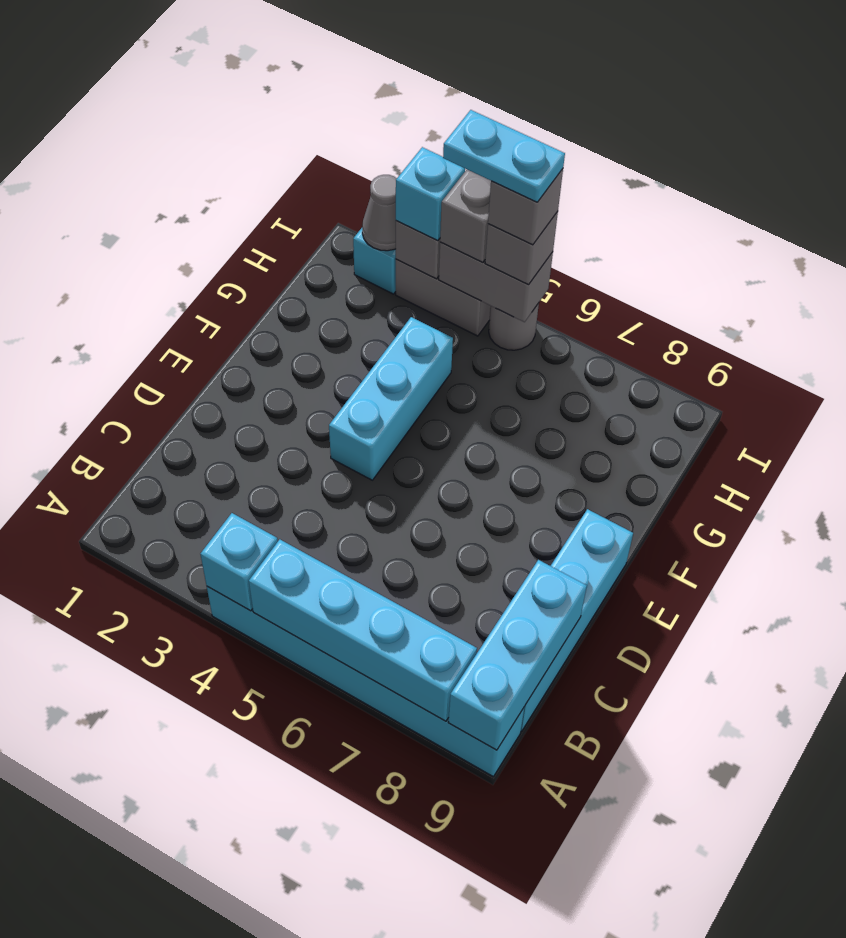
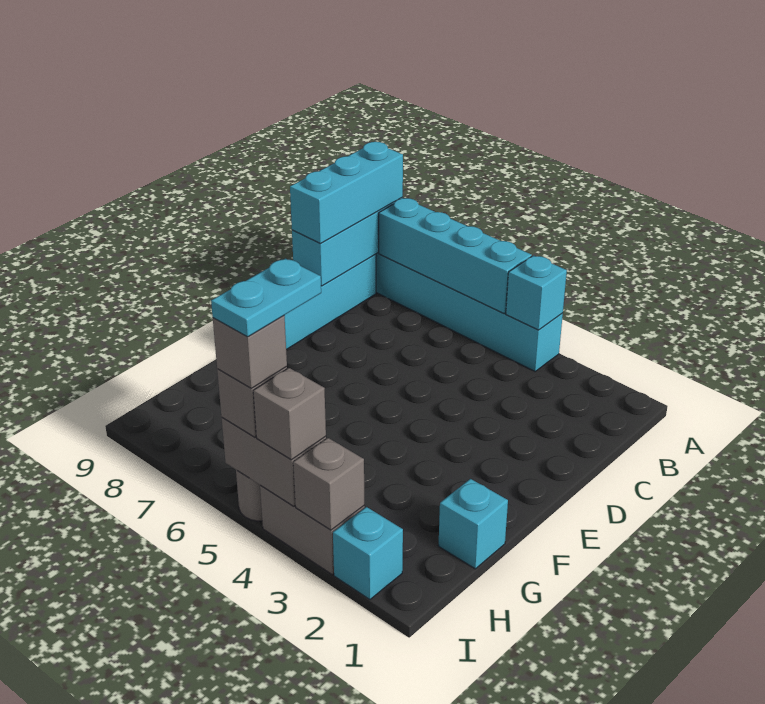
cyan 1x3 brick [329,317,453,480] -> cyan 1x3 brick moved to [290,142,403,244]
grey 1x1 cone [362,175,397,251] -> none
cyan 1x1 brick [396,147,465,241] -> cyan 1x1 brick moved to [439,479,508,569]
cyan 1x2 plate [443,110,565,202] -> cyan 1x2 plate turned to [211,258,321,337]

